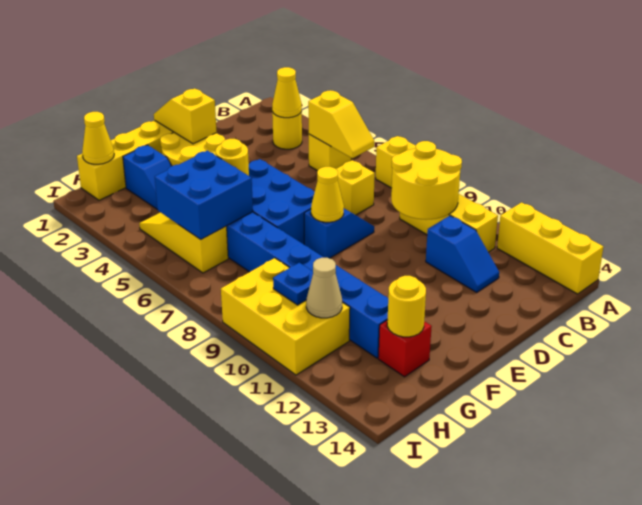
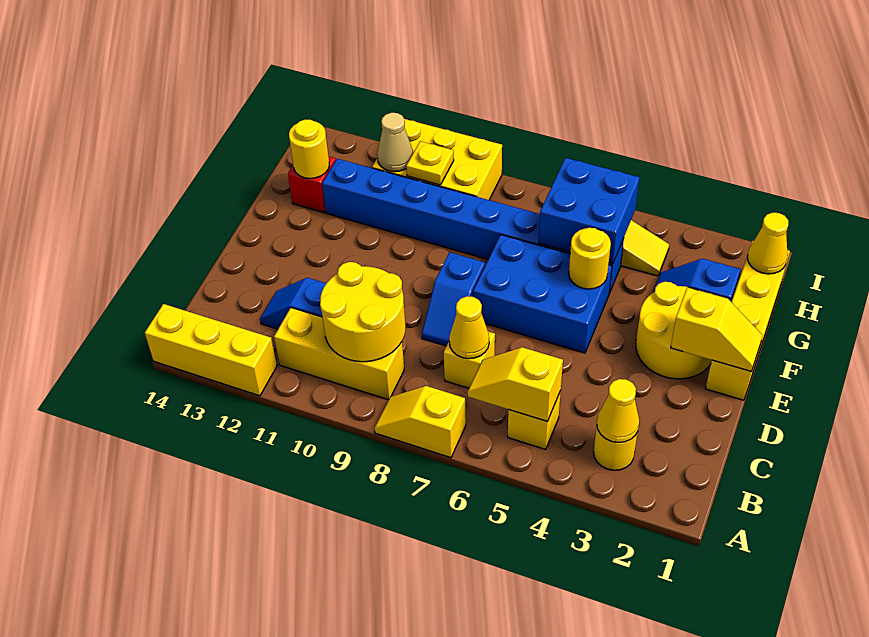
yellow 1x1 cone [311,167,344,222] -> yellow 1x1 cone moved to [449,296,489,359]
blue 1x1 plate [273,263,313,305] -> yellow 1x1 plate [406,141,454,185]

